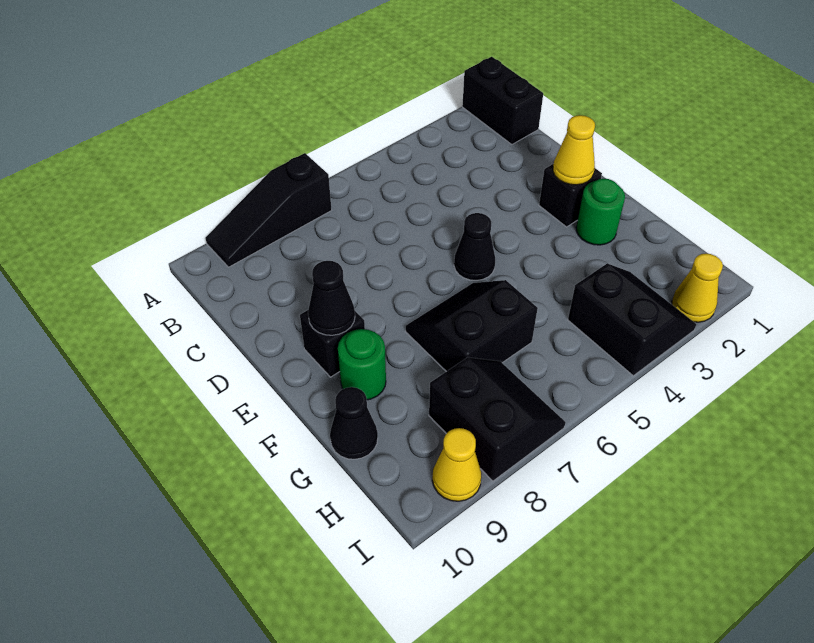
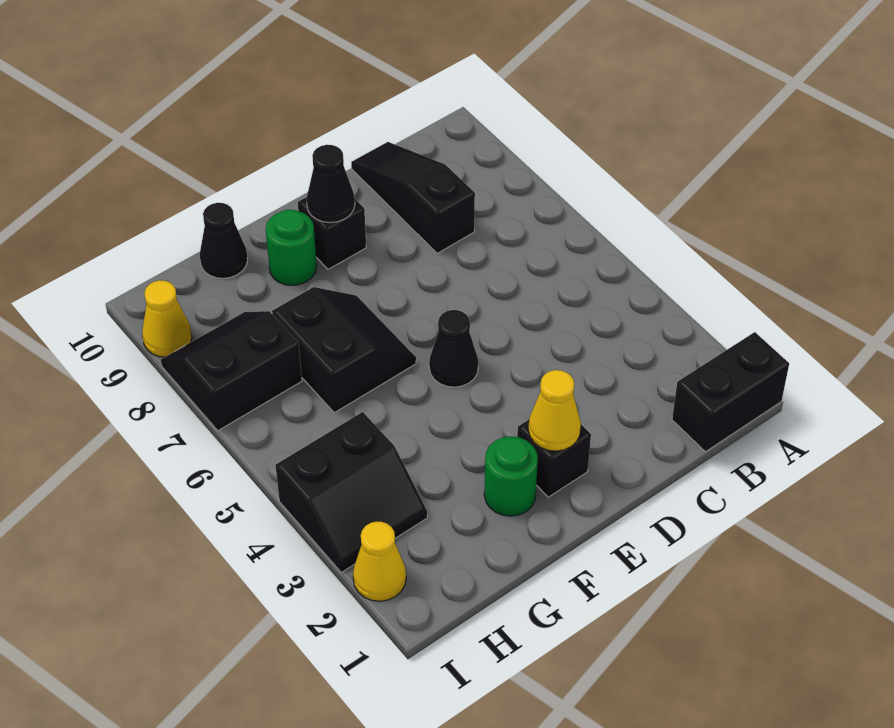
black 1x3 slope [205,153,332,267] -> black 1x3 slope moved to [351,142,475,253]
black 2x2 slope [429,357,566,481] -> black 2x2 slope turned to [161,311,302,431]

